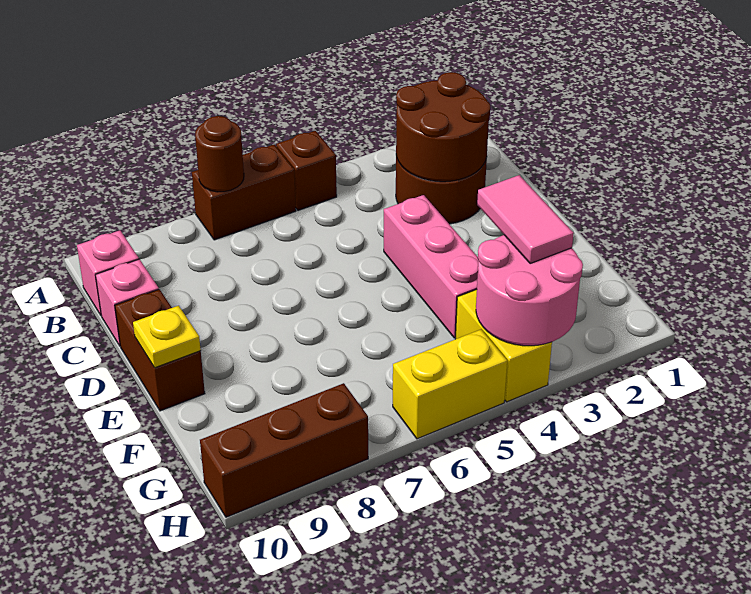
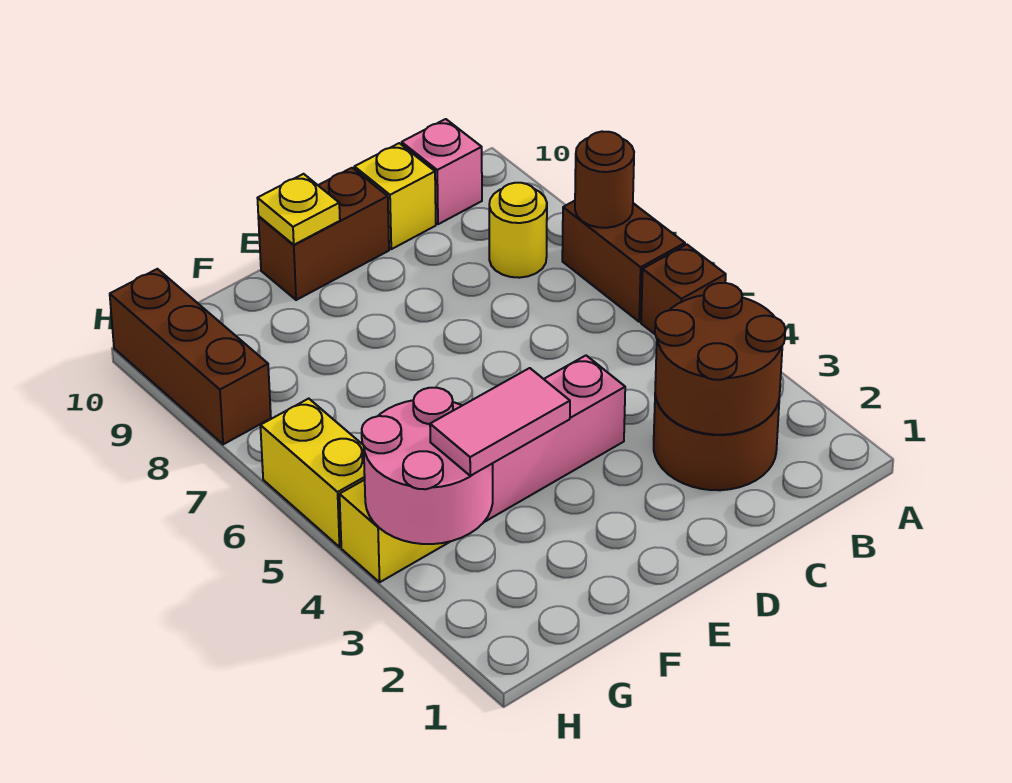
none -> yellow 1x1 round brick [489,183,547,278]
pink 1x1 brick [96,259,159,346] -> yellow 1x1 brick [354,143,436,249]

